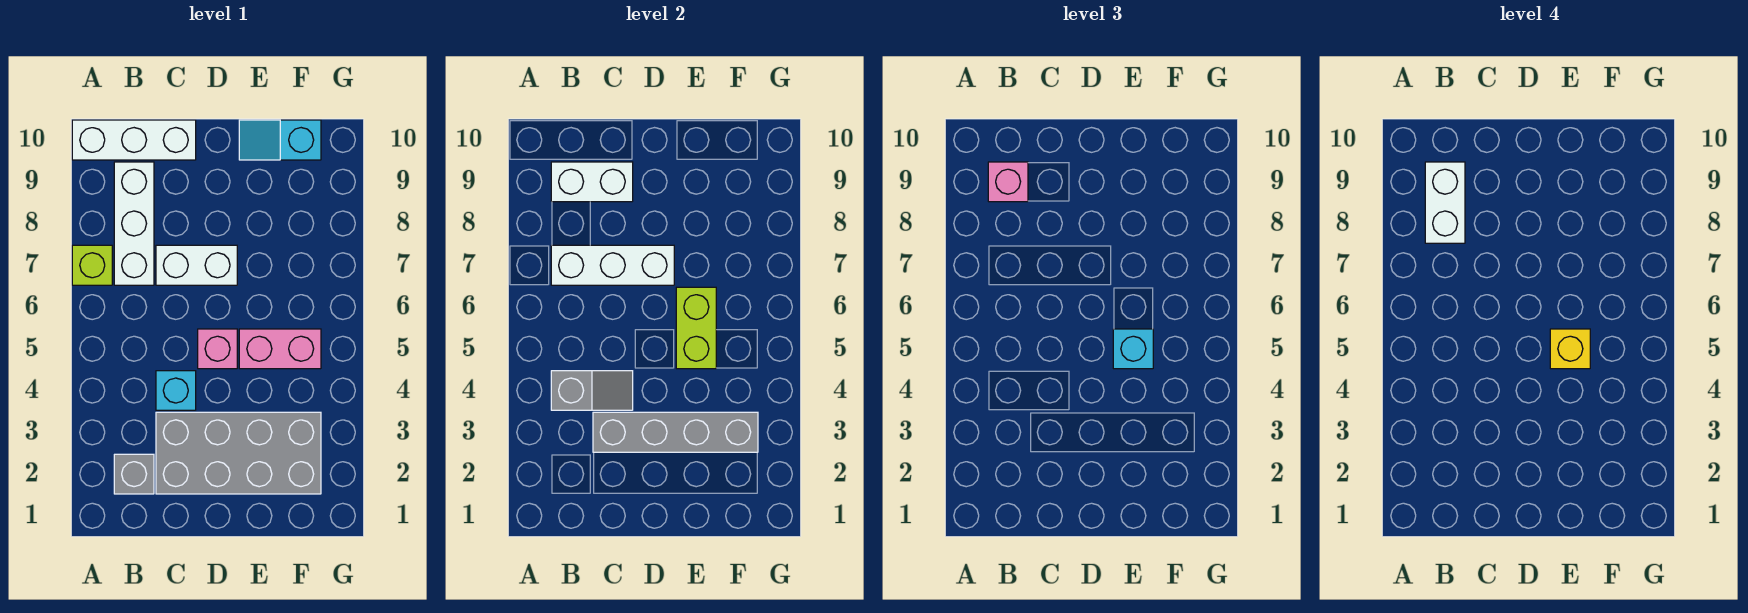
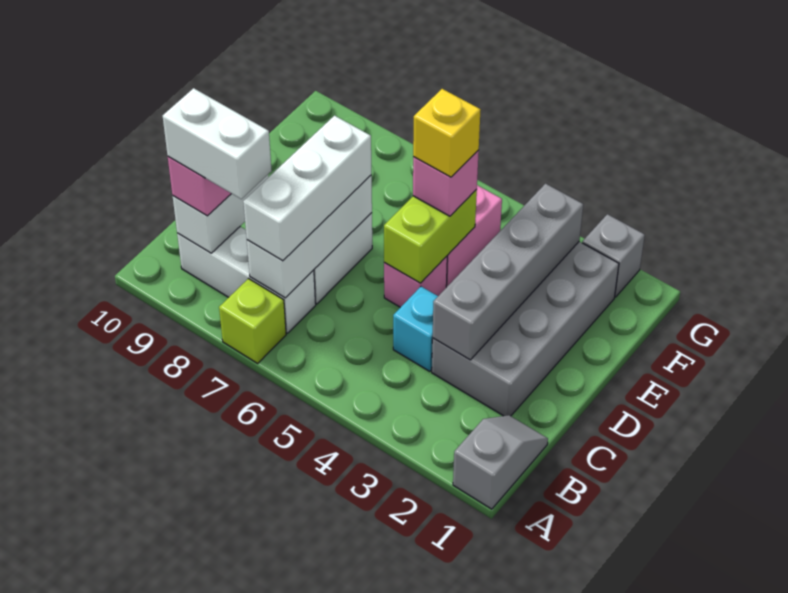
white 1x3 brick [72,120,196,160] -> white 1x3 brick moved to [243,116,371,261]
grey 1x1 brick [114,454,154,494] -> grey 1x1 brick moved to [582,214,645,297]
grey 1x2 slope [551,371,633,410] -> grey 1x2 slope moved to [453,415,548,509]
lime 1x2 brick [676,287,716,369] -> lime 1x2 brick turned to [384,190,477,283]
cyan 1x1 brick [1113,329,1153,369] -> pink 1x1 brick [413,150,479,216]
cyan 1x2 slope [239,120,321,160] -> none

